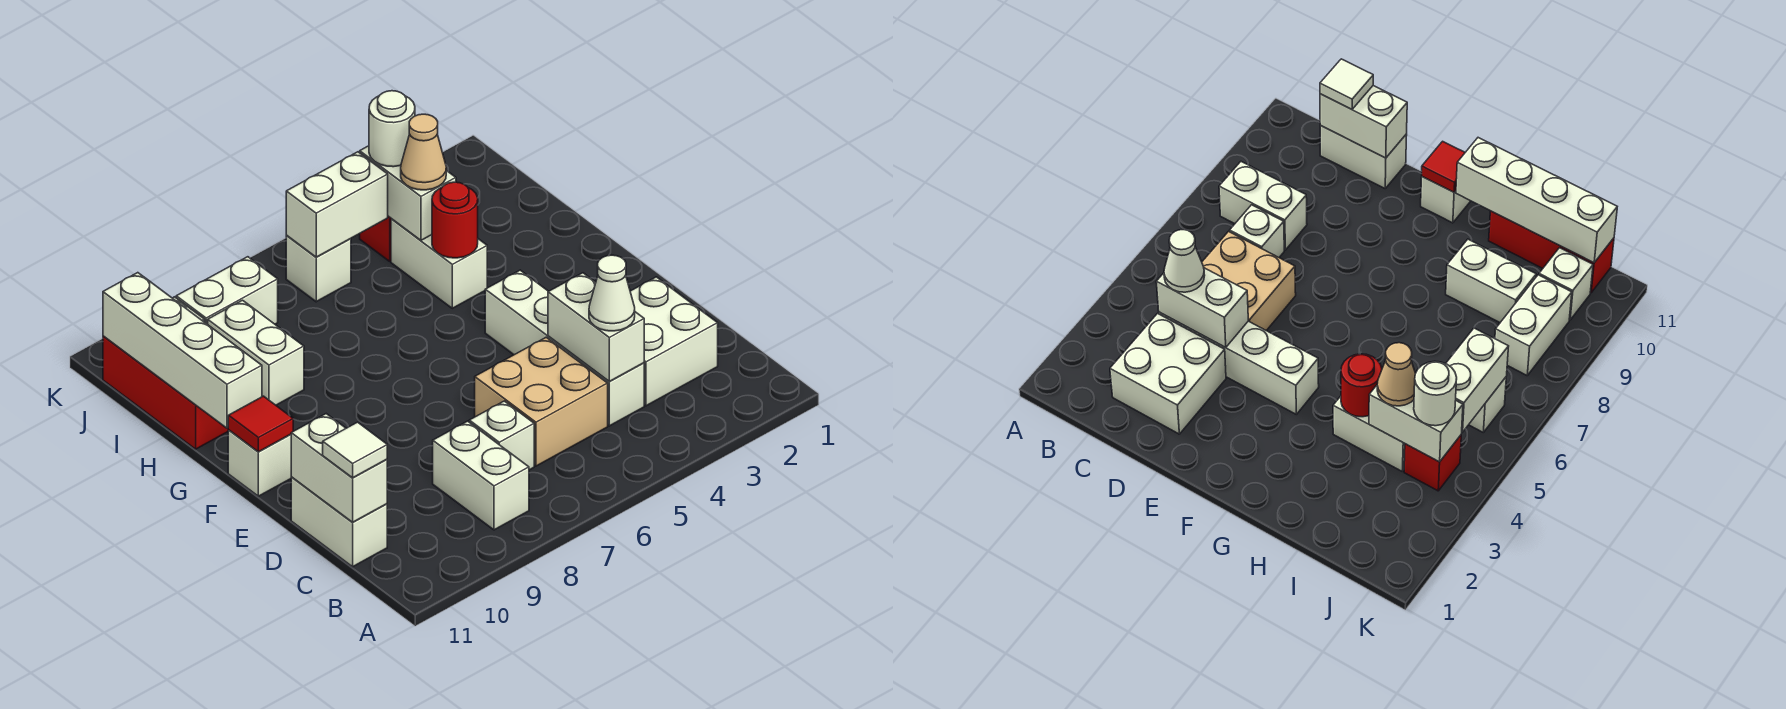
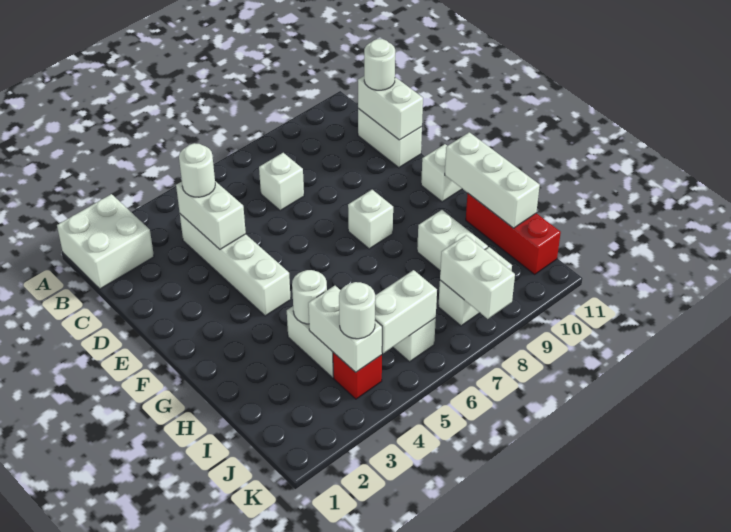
white 1x2 brick [433,421,529,530] -> white 1x2 brick moved to [440,235,515,319]
white 2x2 brick [630,277,718,406] -> white 2x2 brick moved to [57,194,154,289]
white 1x1 cone [589,255,635,331] -> white 1x1 round brick [179,143,215,197]
tan 2x2 brick [475,337,608,466] -> none
white 1x1 tile [323,422,387,478] -> white 1x1 round brick [364,39,395,90]
red 1x1 tile [228,396,293,452] -> none
white 1x4 brick [103,273,262,428] -> white 1x3 brick [445,132,540,228]
red 1x1 round brick [432,182,478,258] -> white 1x1 round brick [292,270,327,324]
tan 1x1 cone [401,114,446,190] -> none
white 1x1 brick [1539,248,1593,320] -> white 1x1 brick moved to [348,190,393,249]

